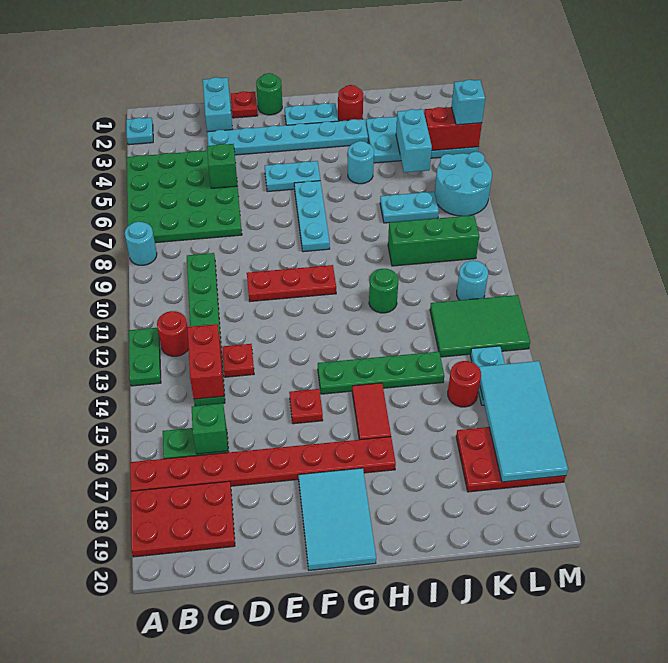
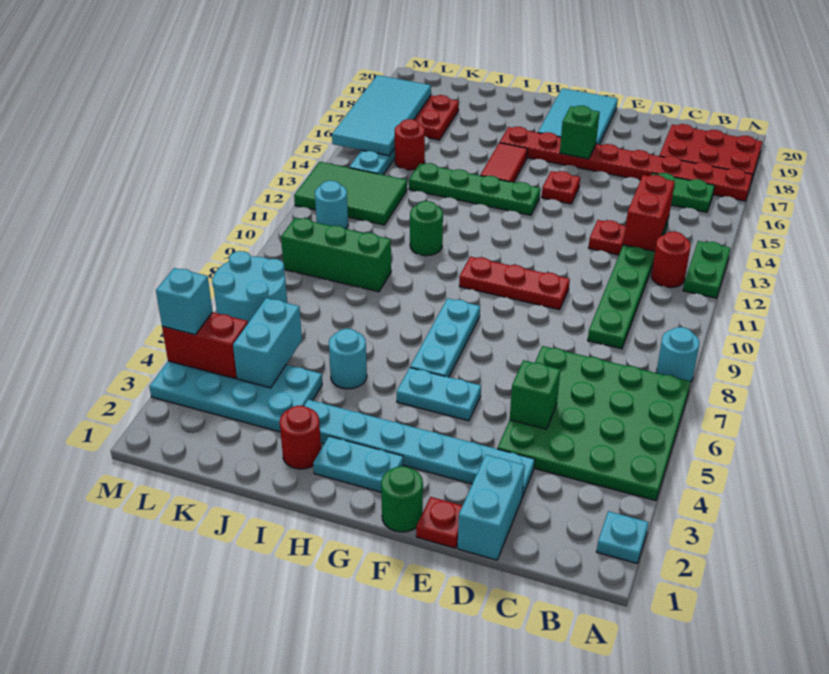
green 1x1 brick [192,403,228,454] -> green 1x1 brick moved to [560,106,600,159]
cyan 1x2 plate [380,192,439,223] -> none

